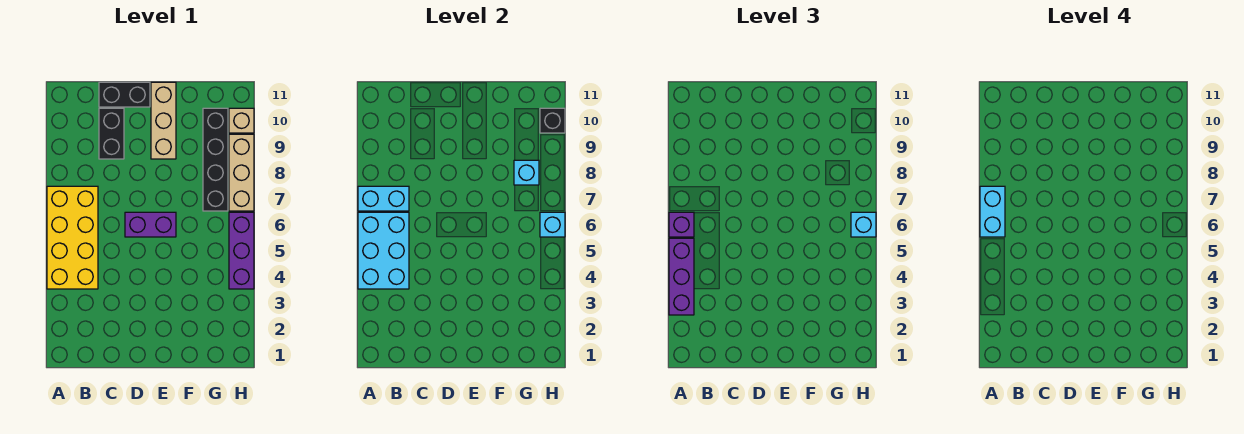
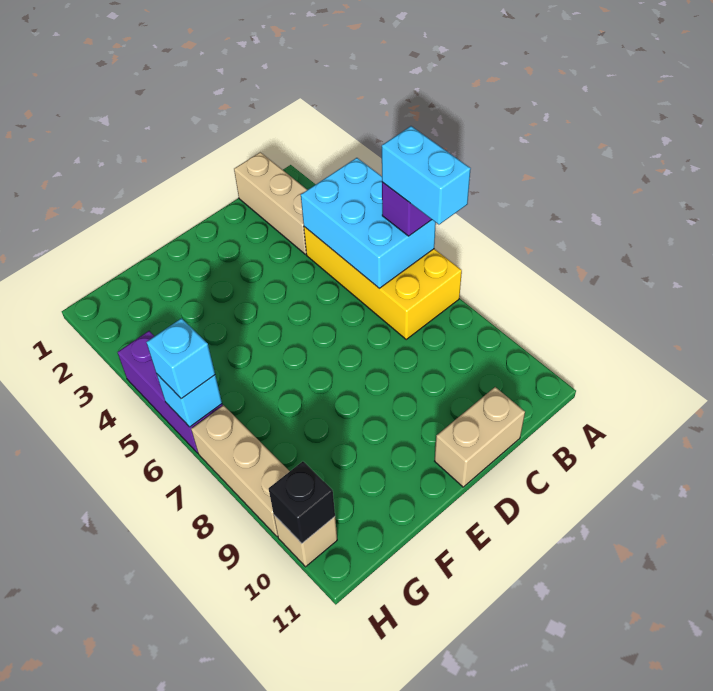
purple 1x3 brick [669,238,694,315] -> none
cyan 1x2 brick [358,186,409,211] -> none
black 1x2 brick [99,108,124,159] -> none
black 1x2 brick [99,82,150,107] -> tan 1x2 brick [435,387,525,487]
purple 1x2 brick [125,212,176,237] -> none
tan 1x3 brick [151,82,176,159] -> tan 1x3 brick moved to [234,152,307,254]
black 1x4 brick [203,108,228,211] -> none
cyan 1x1 brick [514,160,539,185] -> none

